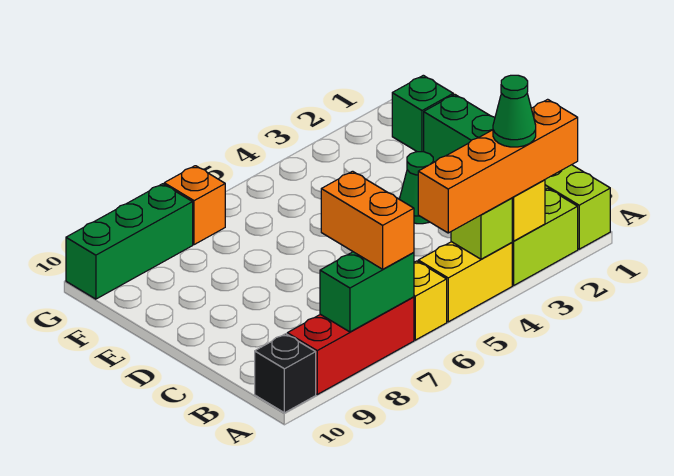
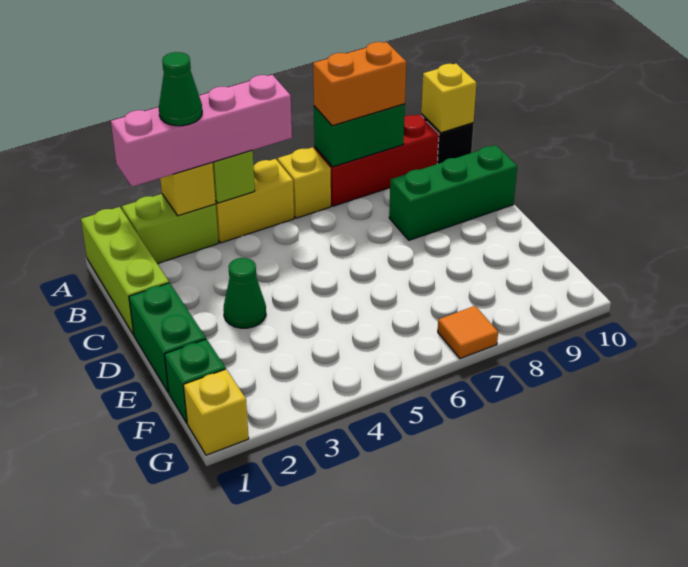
orange 1x4 brick [418,99,578,233] -> pink 1x4 brick [111,75,292,187]
orange 1x2 brick [321,171,414,269] -> orange 1x2 brick turned to [313,42,406,126]
none -> yellow 1x1 brick [421,63,476,133]
none -> yellow 1x1 brick [183,369,249,455]
orange 1x1 brick [164,166,225,245] -> orange 1x1 tile [438,306,498,359]
green 1x3 brick [66,184,193,299] -> green 1x3 brick moved to [389,145,517,240]

